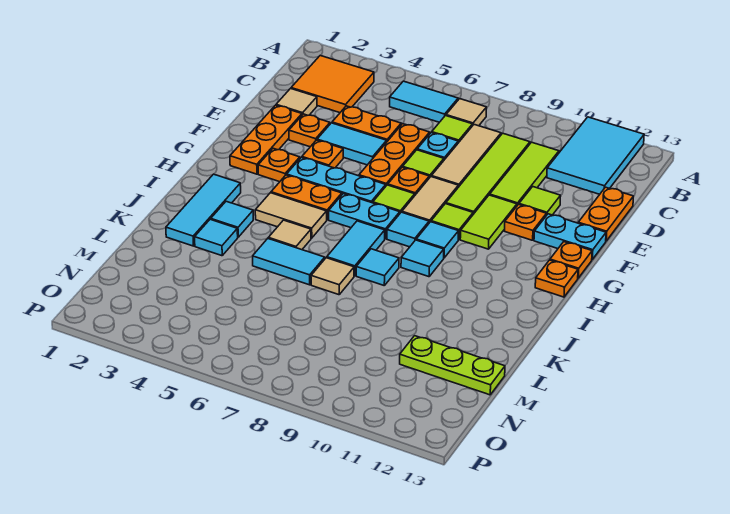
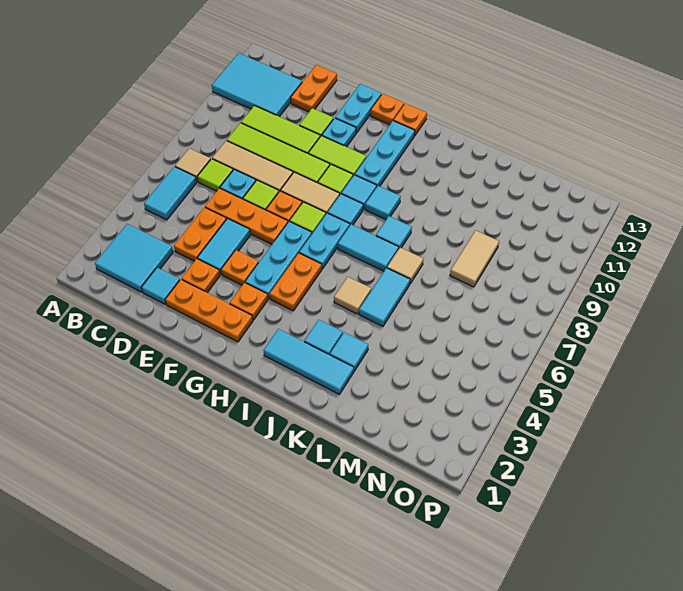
orange 2x2 tile [291,55,374,113] -> cyan 2x2 tile [95,224,173,292]
tan 1x1 tile [276,88,317,115] -> cyan 1x1 tile [142,268,180,304]
orange 1x2 plate [578,187,634,241] -> orange 1x2 plate turned to [291,65,337,112]
orange 1x1 plate [504,204,546,240] -> cyan 1x1 plate [322,118,356,147]
none -> cyan 1x3 plate [355,121,415,186]
tan 1x2 tile [255,193,327,238] -> tan 1x2 tile moved to [450,230,499,287]
lime 1x3 plate [400,336,505,395] -> none

